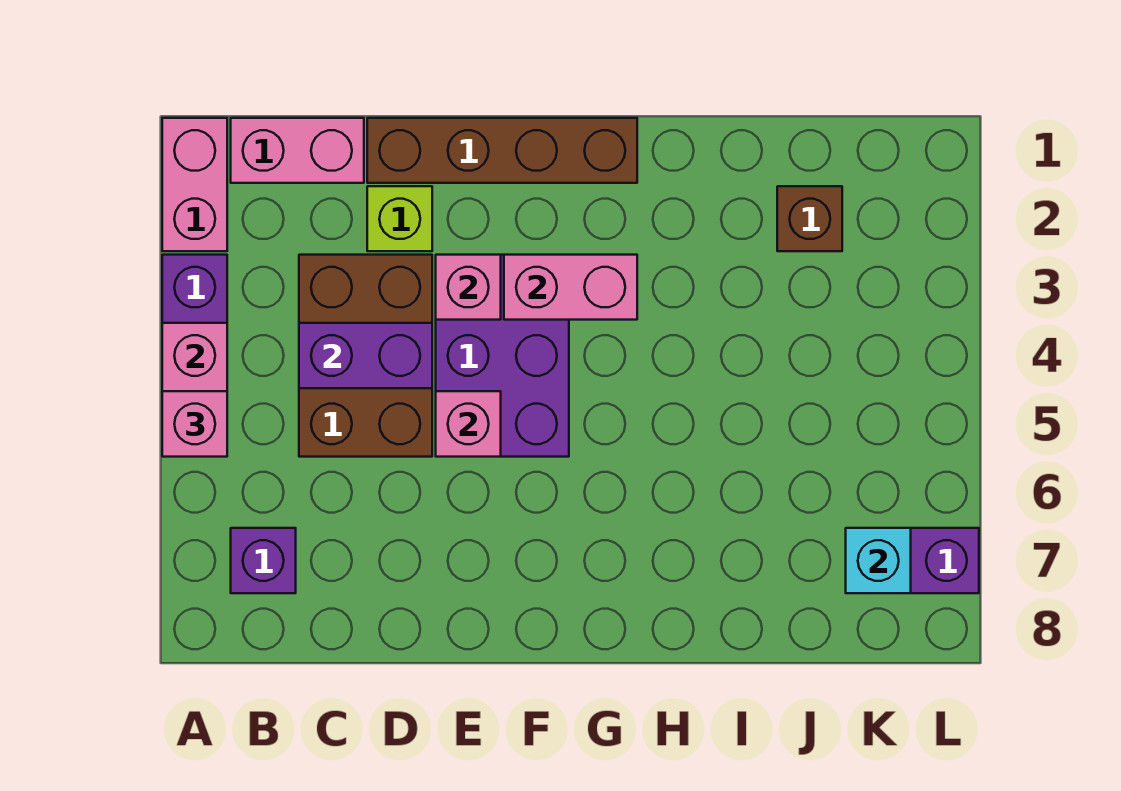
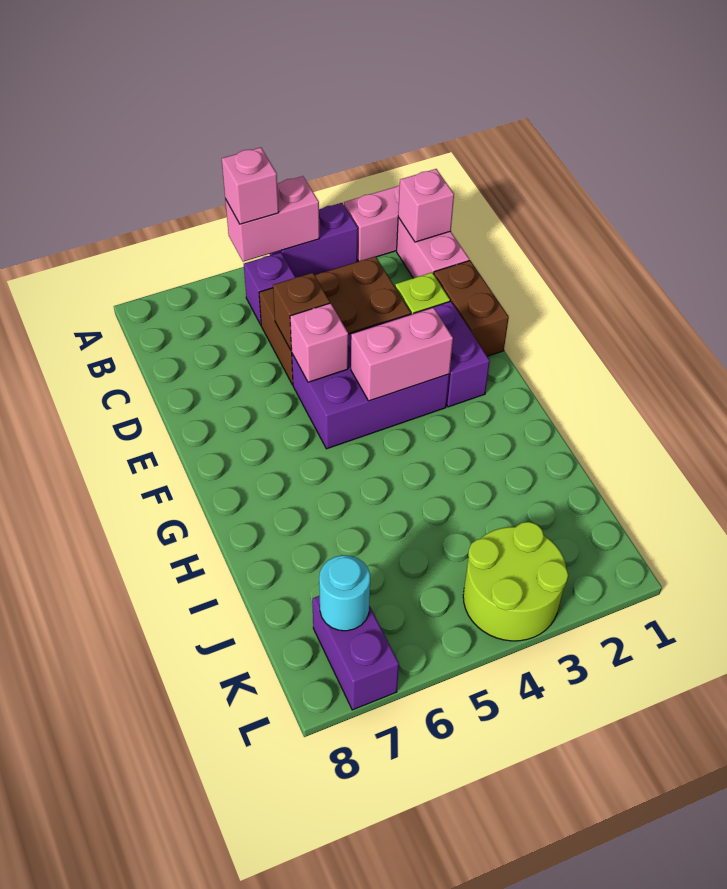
purple 1x1 brick [231,528,296,593] -> purple 1x1 brick moved to [244,252,295,325]
purple 1x2 brick [299,323,432,388] -> purple 1x2 brick moved to [414,301,490,407]
brown 1x4 brick [367,118,637,183] -> brown 1x2 brick [434,260,509,356]
pink 1x1 brick [436,255,501,320] -> pink 1x1 brick moved to [398,169,454,242]
pink 1x2 brick [504,255,637,320] -> pink 1x2 brick turned to [351,308,453,401]
brown 1x1 brick [777,186,842,251] -> brown 1x1 brick moved to [273,273,330,350]
none -> lime 2x2 round brick [463,522,568,641]
cyan 1x1 brick [846,528,911,593] -> cyan 1x1 round brick [319,555,370,631]

